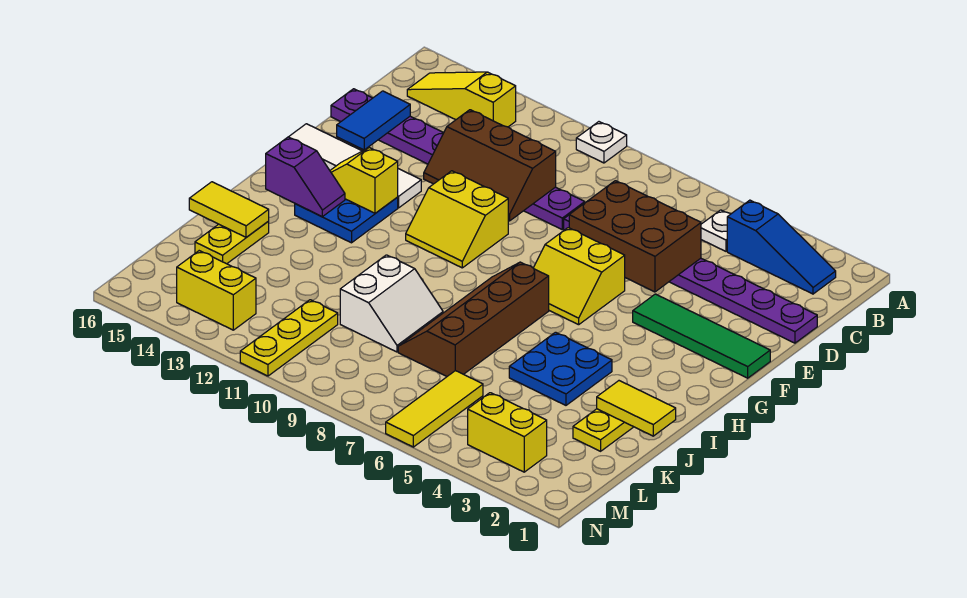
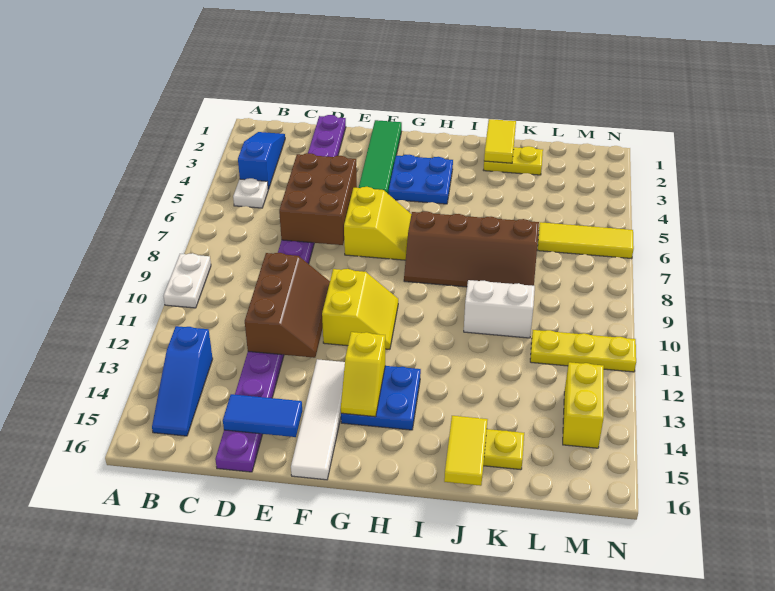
white 1x1 plate [576,122,627,163] -> white 1x2 plate [164,253,211,308]
yellow 1x3 slope [407,72,516,127] -> blue 1x3 slope [152,326,213,436]
purple 1x2 slope [266,137,345,217] -> none
blue 2x2 plate [509,332,612,405] -> blue 2x2 plate moved to [389,155,453,204]
yellow 1x2 brick [468,393,547,472] -> none

